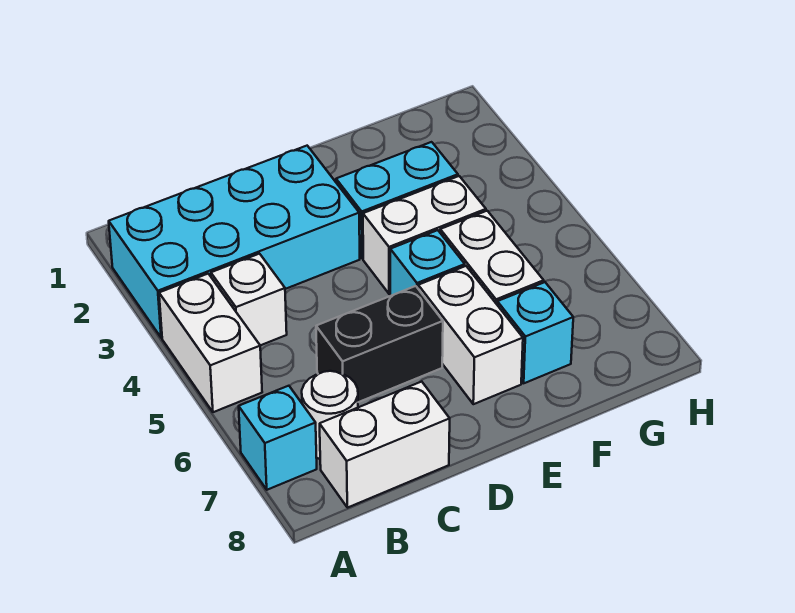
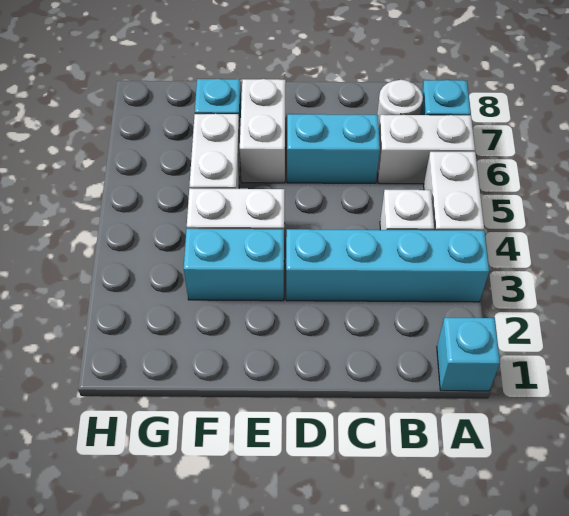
cyan 2x4 brick [109,146,360,338] -> cyan 1x4 brick [286,229,489,302]
white 1x2 brick [320,382,450,508] -> white 1x2 brick moved to [377,115,475,184]
black 1x2 brick [316,286,443,402] -> cyan 1x2 brick [287,114,380,183]
cyan 1x1 brick [390,230,465,296] -> cyan 1x1 brick moved to [437,318,500,391]

